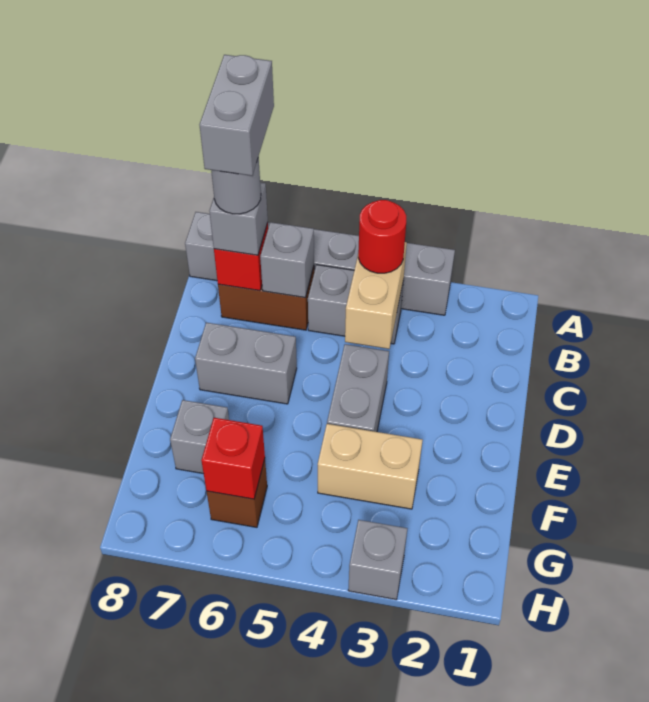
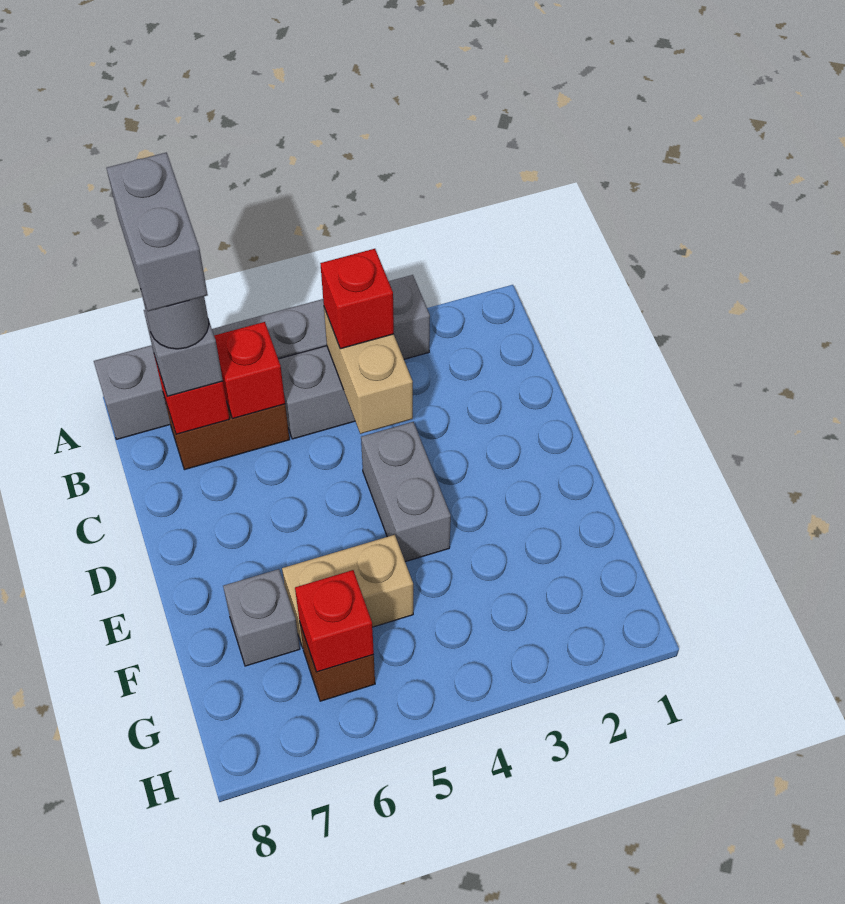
red 1x1 round brick [358,200,406,273] -> red 1x1 brick [320,249,394,349]
grey 1x1 brick [260,222,314,298] -> red 1x1 brick [214,322,285,418]
grey 1x2 brick [195,323,297,404] -> none
tan 1x2 brick [318,424,423,509] -> tan 1x2 brick moved to [282,535,413,648]
grey 1x1 brick [348,520,407,599] -> none

